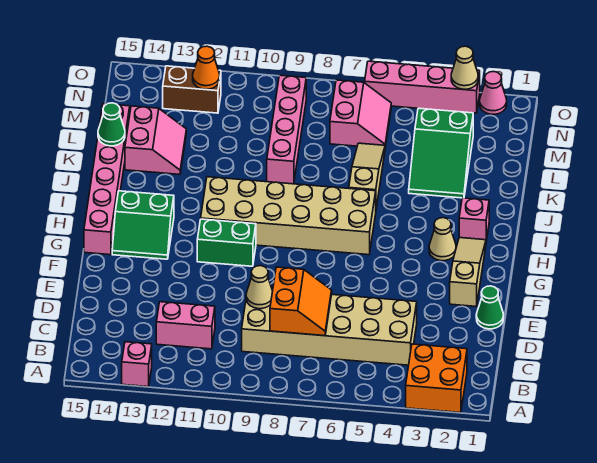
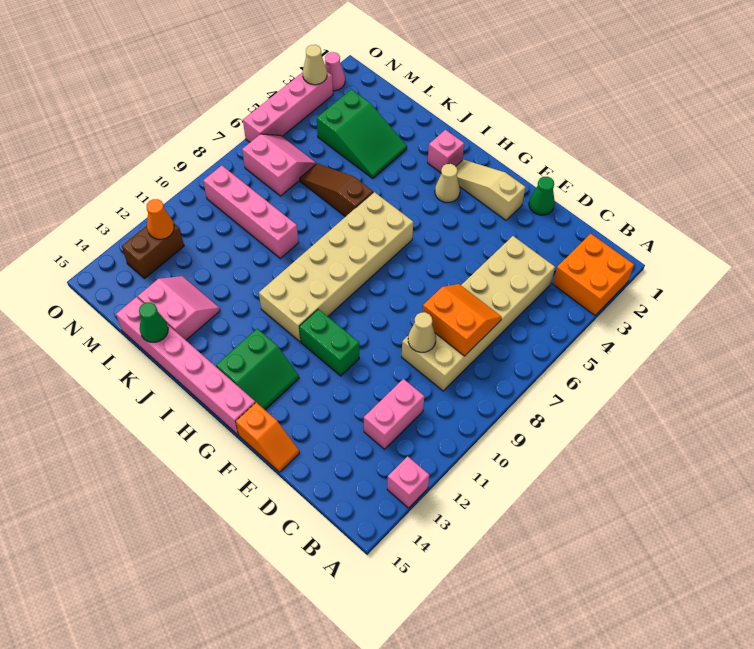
none -> orange 1x2 slope [236,402,300,472]
green 1x2 brick [197,219,256,266] -> green 1x2 brick turned to [299,309,359,376]
tan 1x3 slope [349,143,385,208] -> brown 1x3 slope [300,164,373,217]

